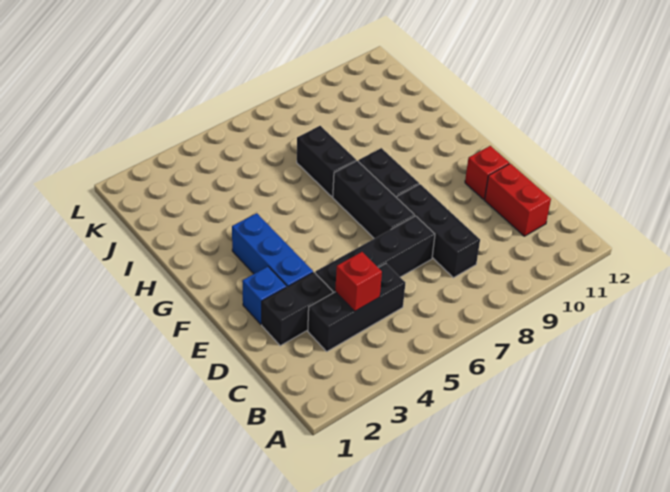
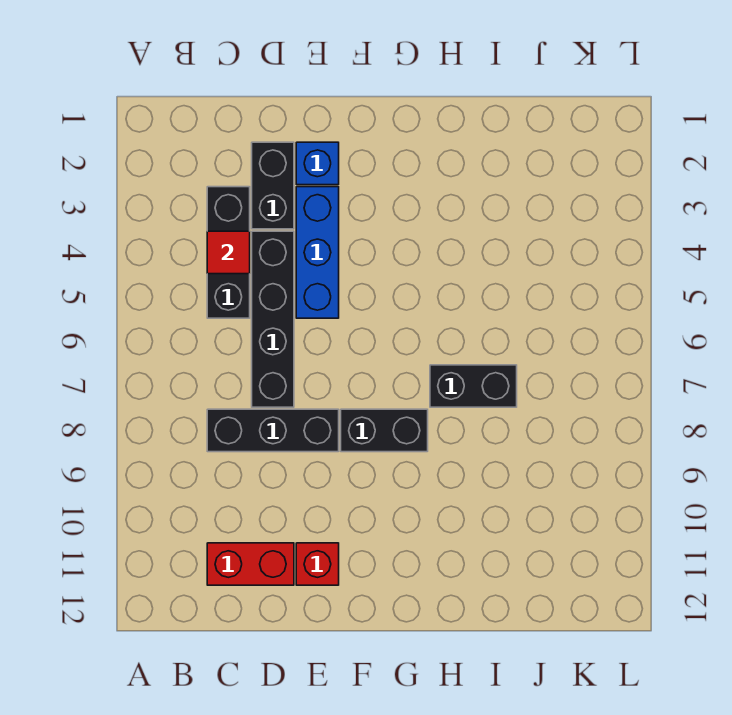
red 1x1 brick [335,252,382,311] -> red 1x1 tile [207,231,250,274]
blue 1x3 brick [232,213,313,287] -> blue 1x3 brick turned to [296,187,339,318]
black 1x3 brick [333,161,415,239] -> none

